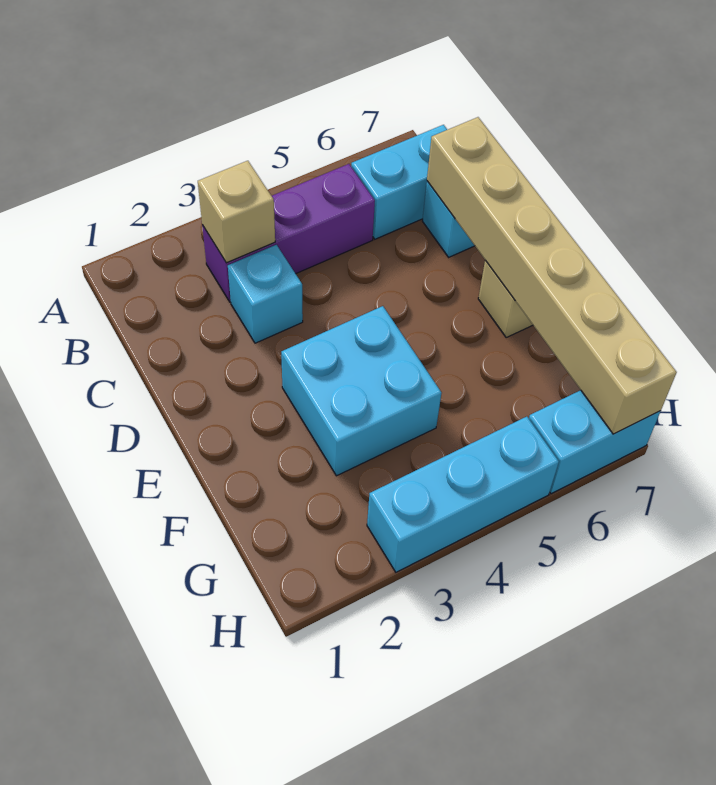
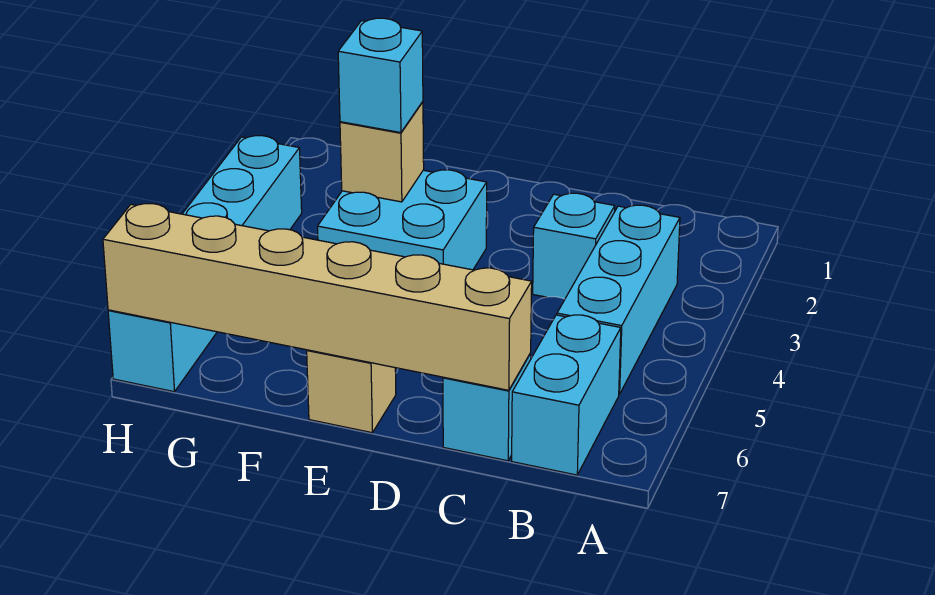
purple 1x3 brick [202,164,375,302] -> cyan 1x3 brick [557,205,680,394]
tan 1x1 brick [198,161,275,263] -> tan 1x1 brick moved to [340,102,424,202]
none -> cyan 1x1 brick [338,18,423,133]

